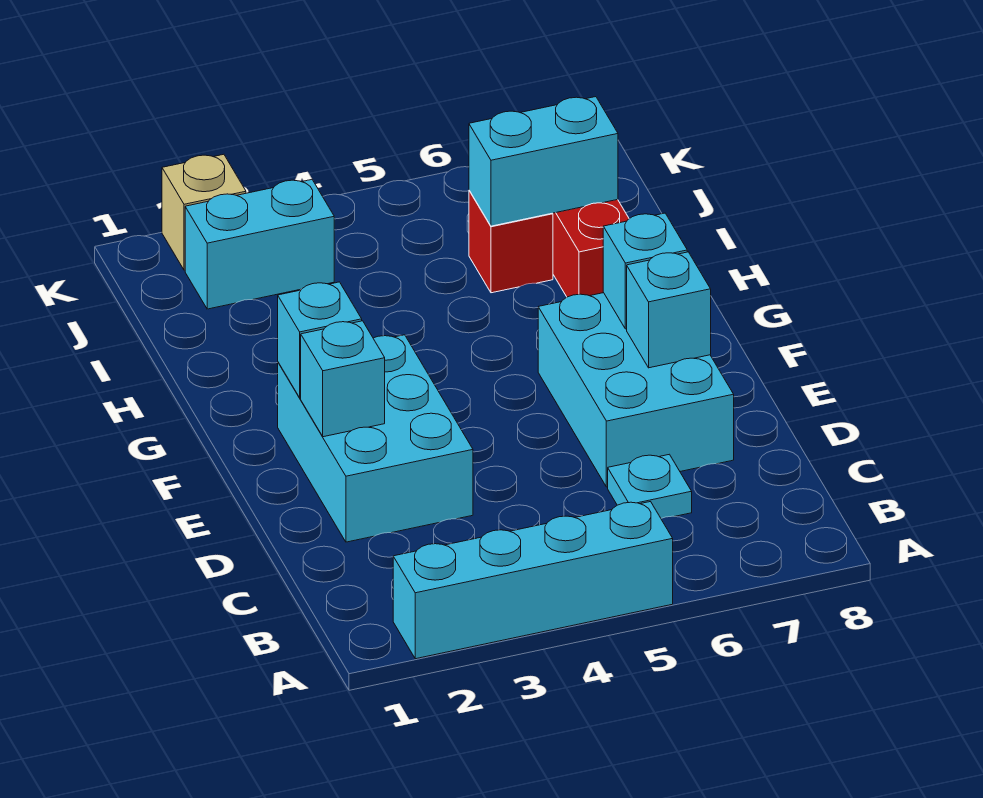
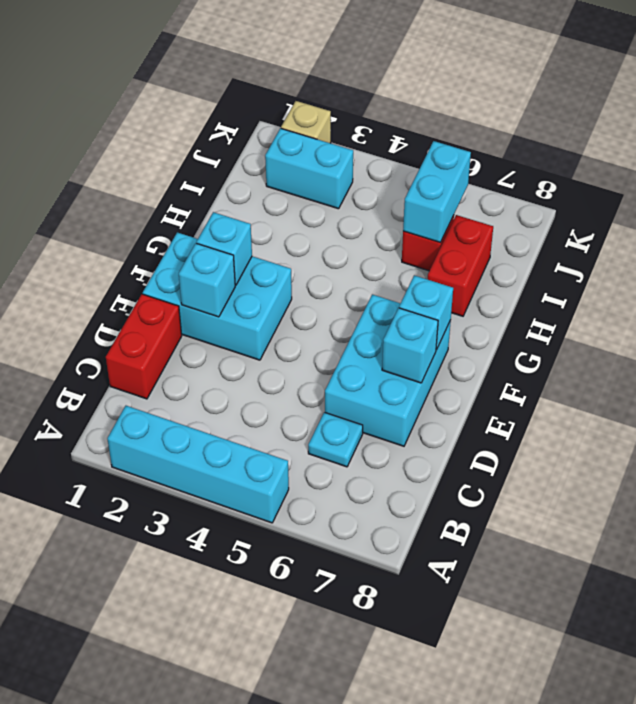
none -> red 1x2 brick [106,294,182,399]
cyan 2x3 brick [278,335,473,542] -> cyan 2x3 brick turned to [143,232,292,360]
cyan 1x2 brick [469,97,618,226] -> cyan 1x2 brick turned to [403,141,471,243]

